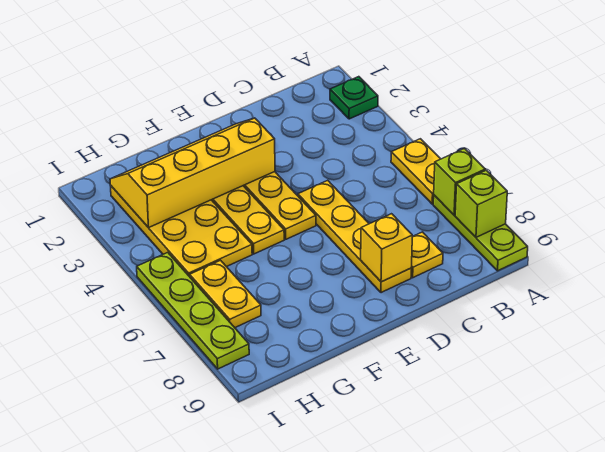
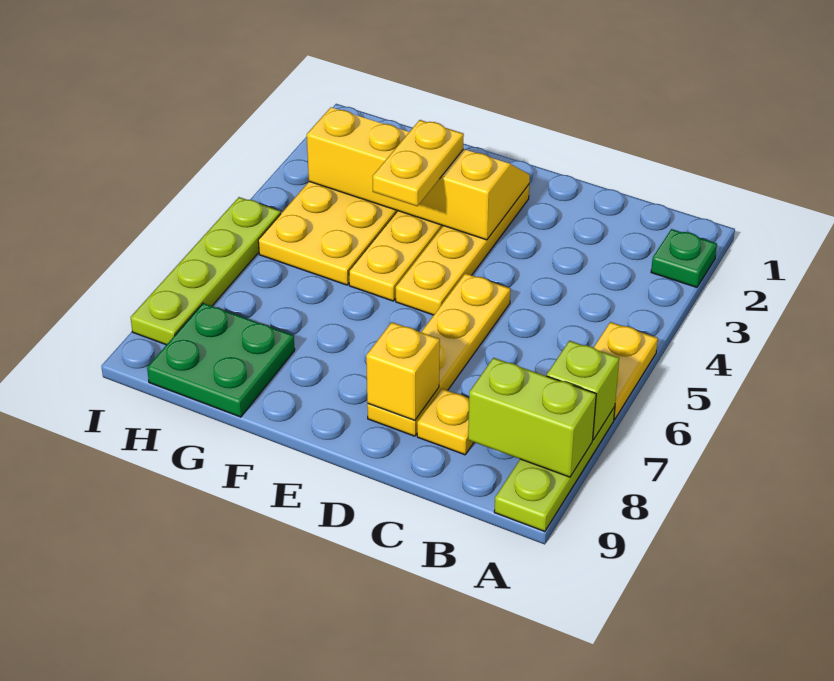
lime 1x1 brick [455,170,507,237] -> lime 1x2 brick [468,358,596,477]
none -> green 2x2 plate [147,303,295,417]
yellow 1x2 plate [190,260,261,328] -> yellow 1x2 plate moved to [372,120,464,206]

